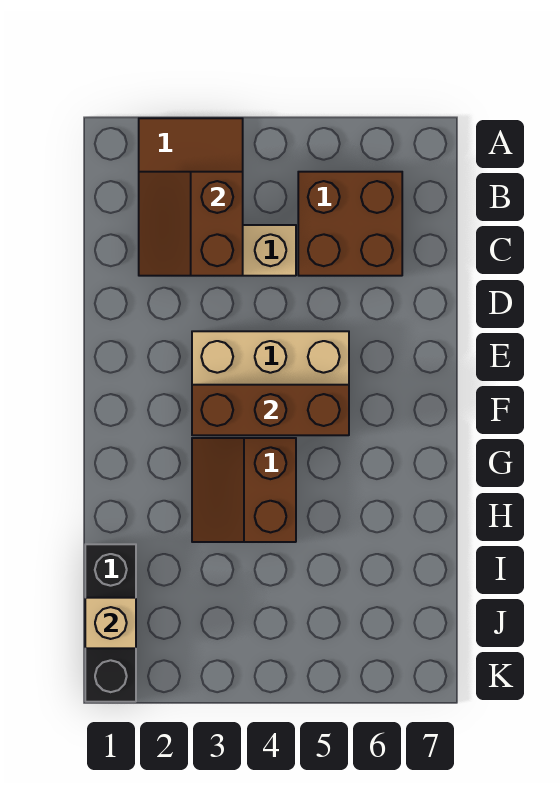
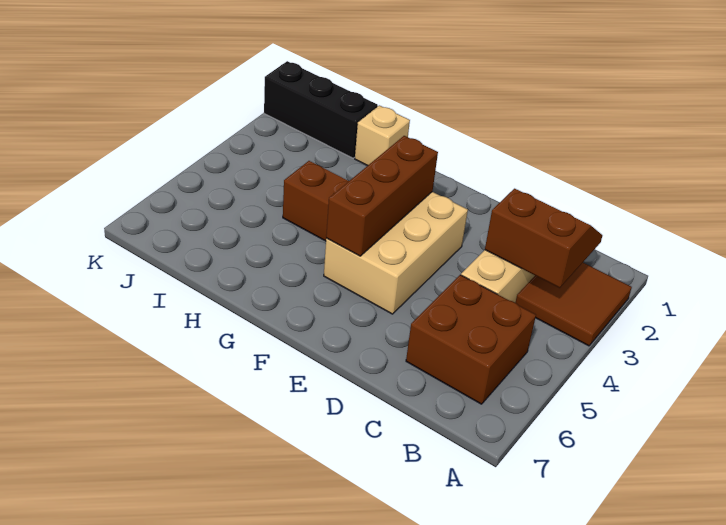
tan 1x1 brick [85,598,136,648] -> tan 1x1 brick moved to [355,105,410,166]

